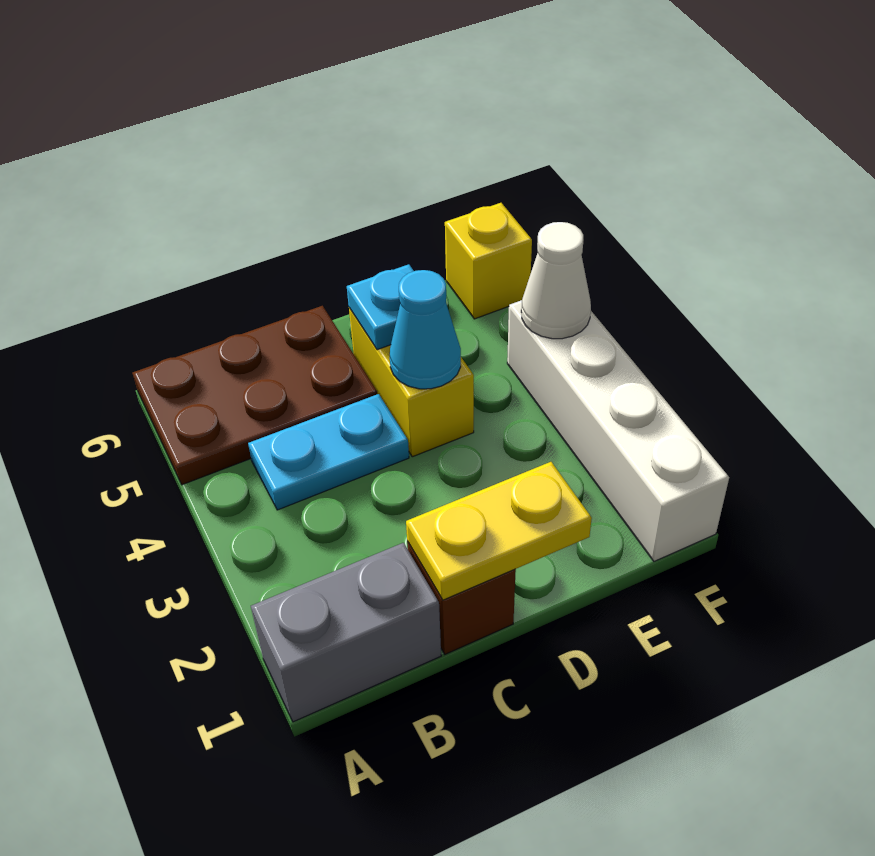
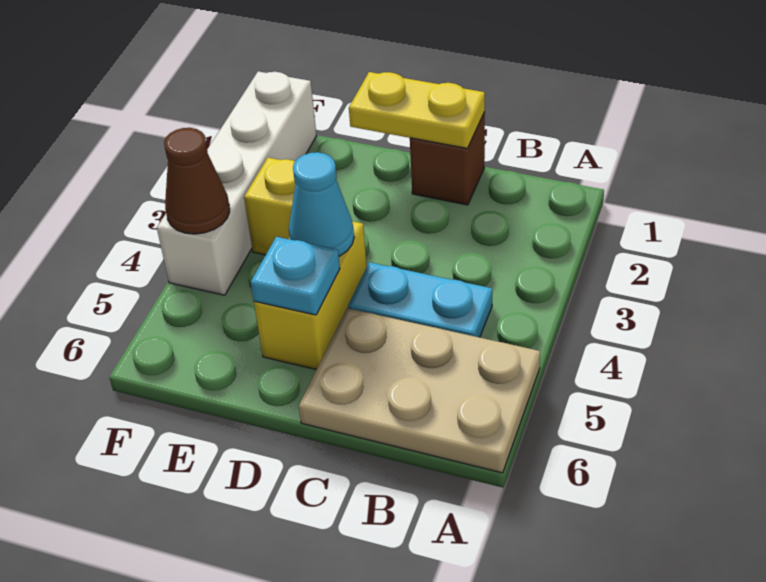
grey 1x2 brick [251,543,441,722] -> none
brown 2x3 plate [133,306,377,485] -> tan 2x3 plate [299,308,540,473]
white 1x1 cone [521,222,591,339] -> brown 1x1 cone [164,128,230,234]
yellow 1x1 brick [445,203,532,319] -> yellow 1x1 brick moved to [244,158,295,255]

